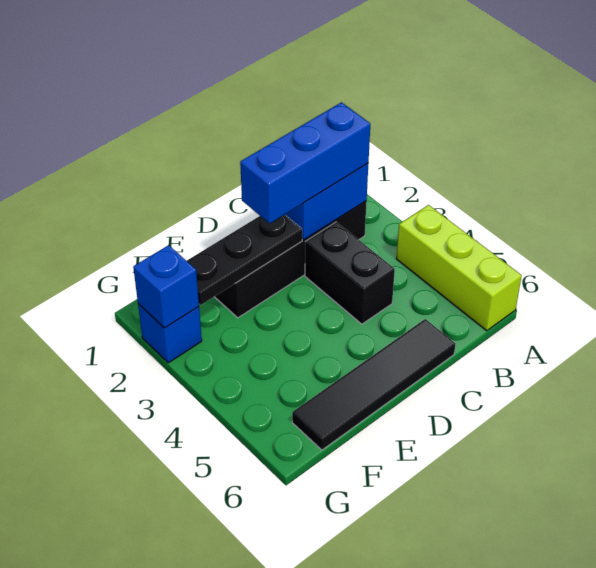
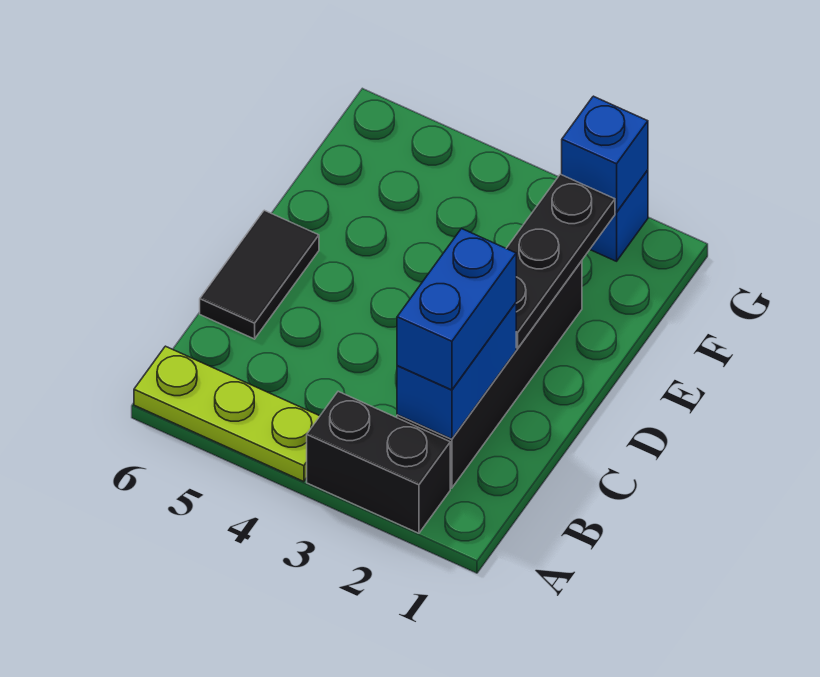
lime 1x3 brick [396,205,522,331] -> lime 1x3 plate [134,346,320,482]
blue 1x3 brick [240,102,370,223] -> blue 1x2 brick [397,229,516,390]
black 1x2 brick [305,222,395,324] -> black 1x2 brick moved to [307,391,450,533]
black 1x4 tile [292,319,455,450] -> black 1x2 tile [200,210,319,339]

